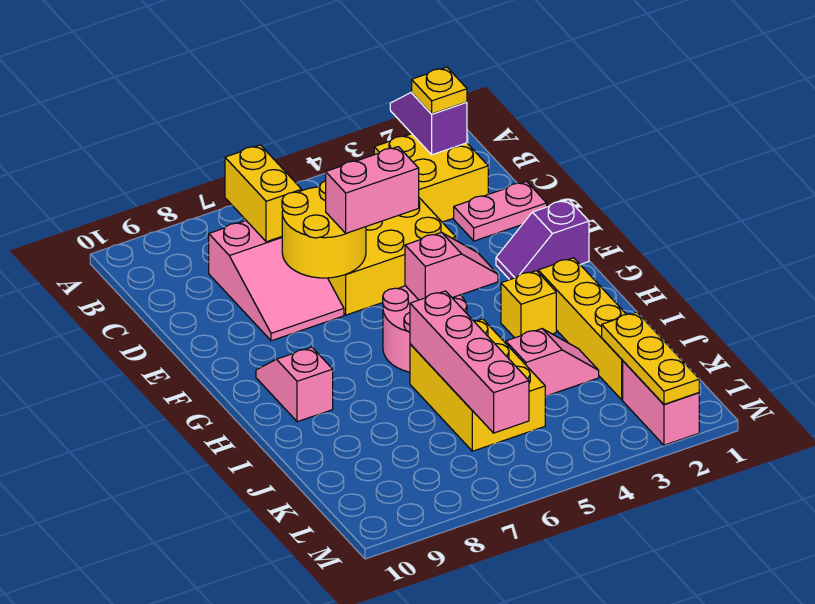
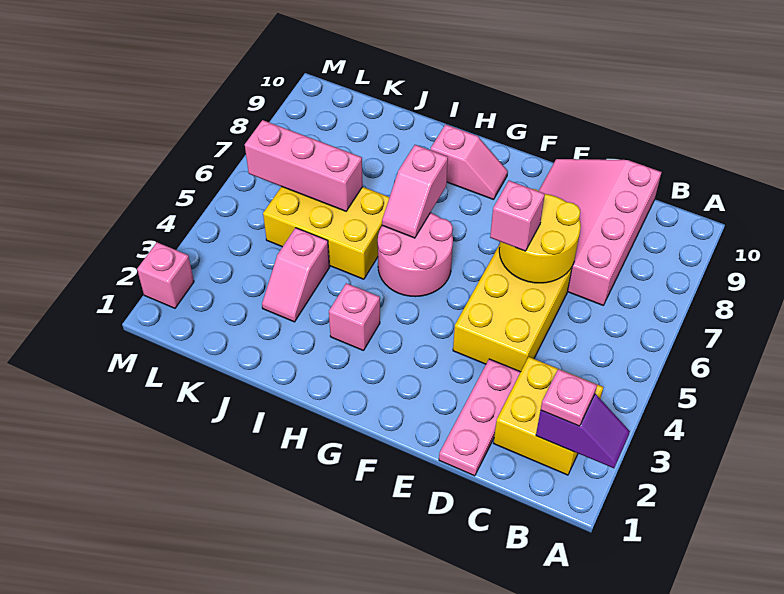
yellow 1x1 plate [412,67,467,114] -> pink 1x1 plate [541,369,597,426]
yellow 1x2 brick [225,145,302,242] -> none
pink 2x3 slope [209,221,344,341] -> pink 3x4 slope [539,159,662,305]
pink 1x2 plate [454,181,547,241] -> pink 1x3 plate [439,359,520,476]
pink 1x2 brick [326,147,419,233] -> pink 1x1 brick [490,181,545,251]
purple 1x2 slope [496,200,589,280] -> none
pink 1x2 slope [405,233,498,300] -> pink 1x2 slope moved to [382,145,448,238]
yellow 1x4 brick [538,258,626,400] -> none
yellow 1x1 brick [501,271,556,338] -> pink 1x1 brick [329,283,380,351]
pink 1x4 brick [410,291,529,433] -> pink 1x3 brick [245,120,363,211]
yellow 1x3 plate [602,312,699,404] -> none
pink 1x2 brick [623,361,699,445] -> pink 1x1 brick [137,242,194,308]

